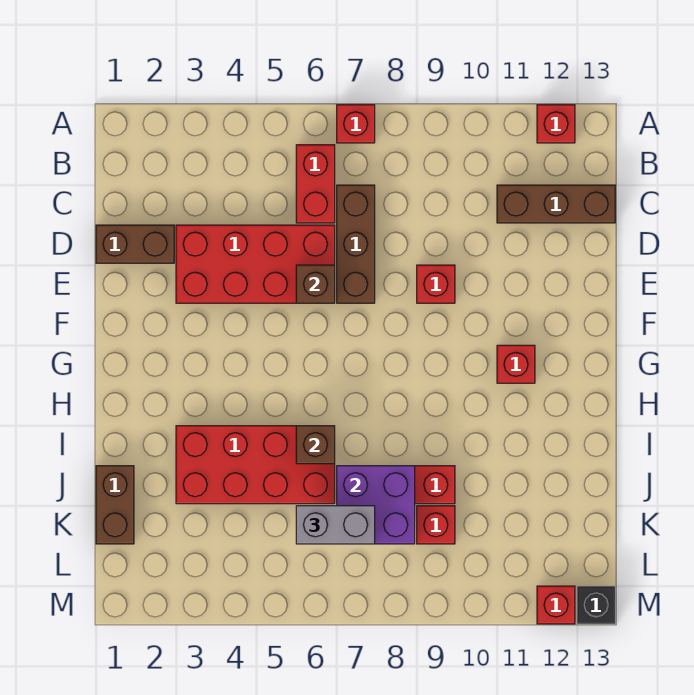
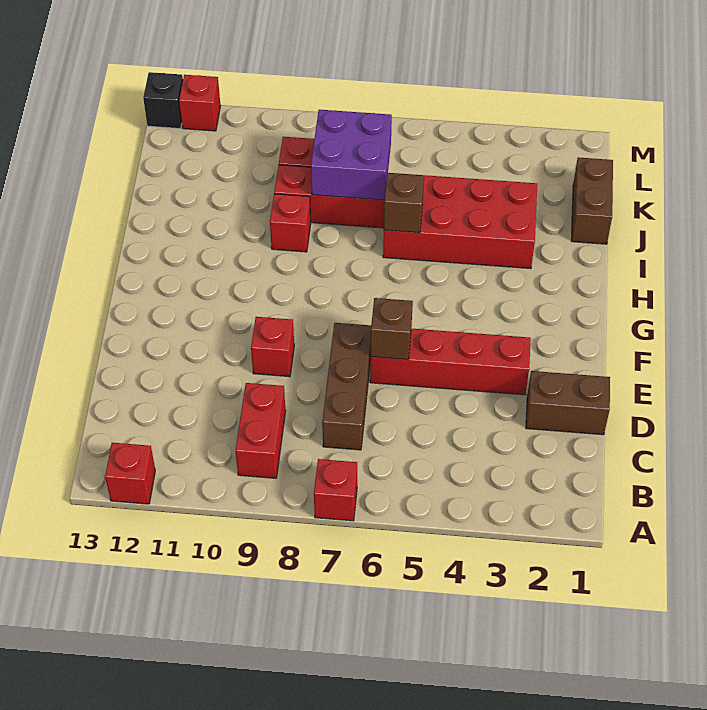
red 1x2 brick [296,145,335,223] -> red 1x2 brick moved to [236,383,286,478]
brown 1x3 brick [497,185,615,223] -> none
red 2x4 brick [176,225,335,303] -> red 1x4 brick [370,329,531,395]
red 1x1 brick [497,345,535,383] -> red 1x1 brick moved to [270,194,311,252]
grey 1x2 brick [296,506,375,544] -> none

